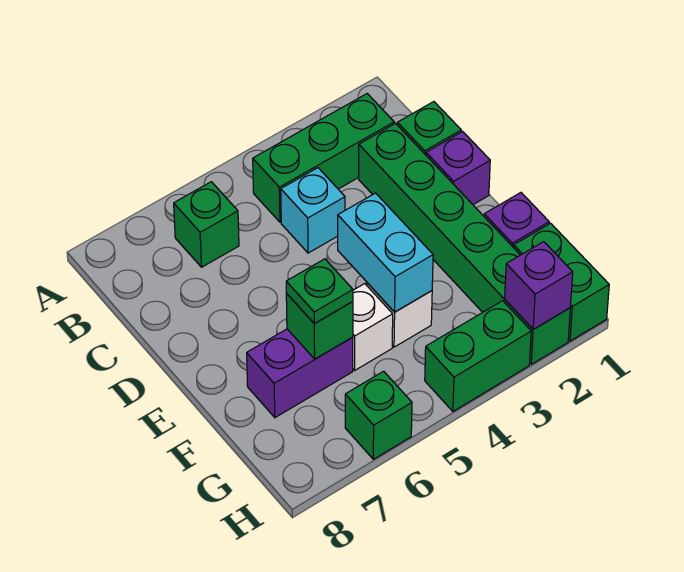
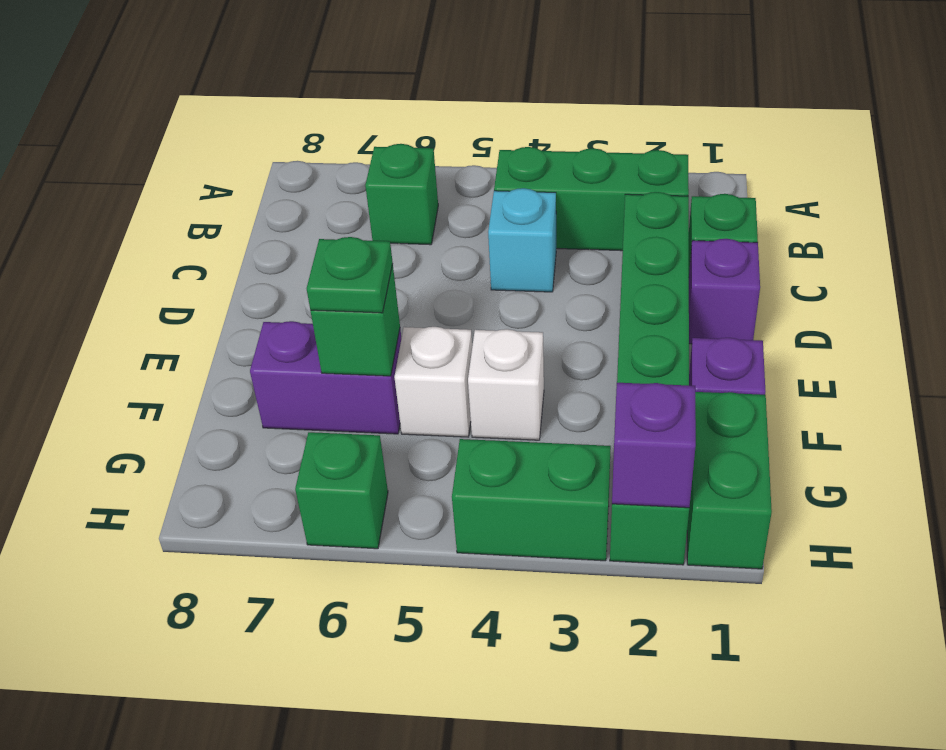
cyan 1x2 brick [338,193,433,312] -> none

